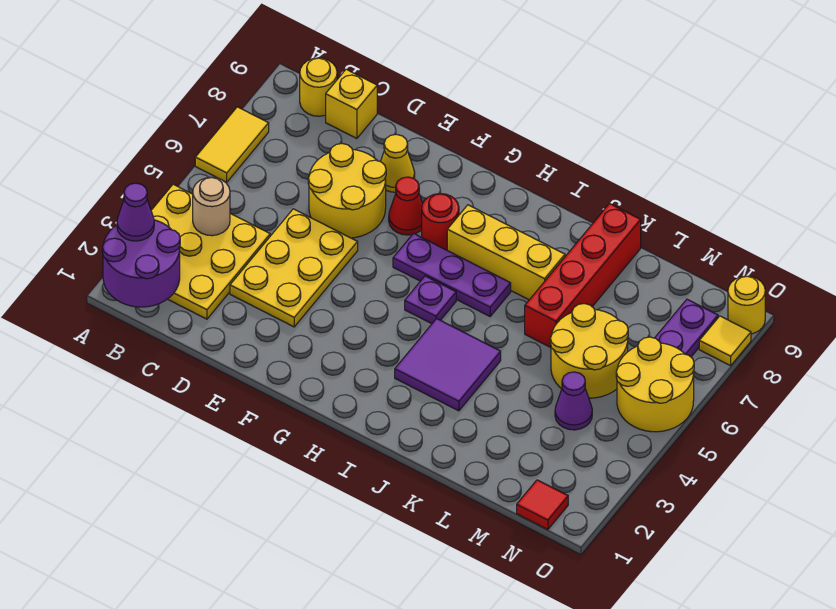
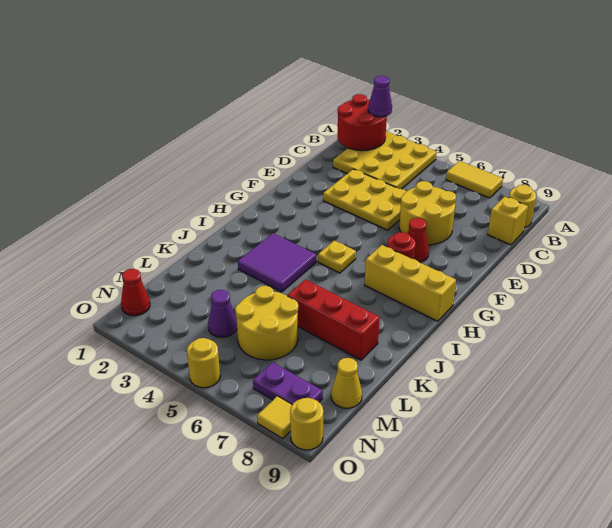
purple 2x2 round brick [102,220,180,307] -> red 2x2 round brick [338,94,387,151]
tan 1x1 round brick [193,177,230,236] -> none
yellow 1x1 cone [380,134,415,192] -> yellow 1x1 cone moved to [331,358,362,408]
purple 1x3 plate [393,233,511,316] -> none
purple 1x1 plate [405,276,456,324] -> yellow 1x1 plate [318,241,356,273]
yellow 1x3 brick [447,205,565,300] -> yellow 1x3 brick turned to [365,245,456,321]
red 1x4 brick [525,204,641,347] -> red 1x3 brick [288,279,380,360]
red 1x1 tile [517,480,568,530] -> red 1x1 cone [121,269,150,316]
yellow 2x2 round brick [616,337,694,432] -> yellow 1x1 round brick [187,338,220,388]

